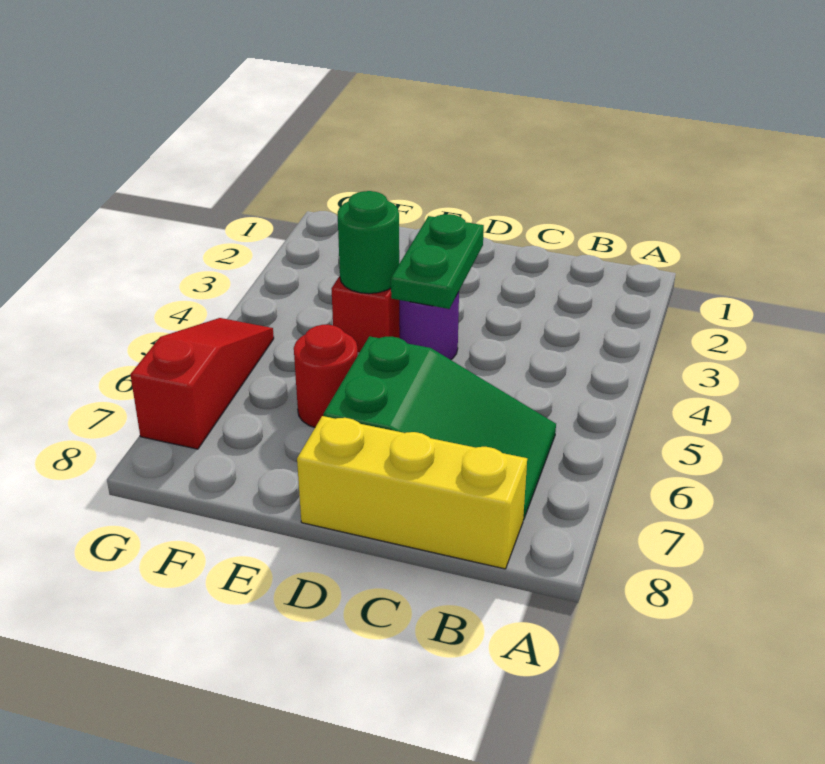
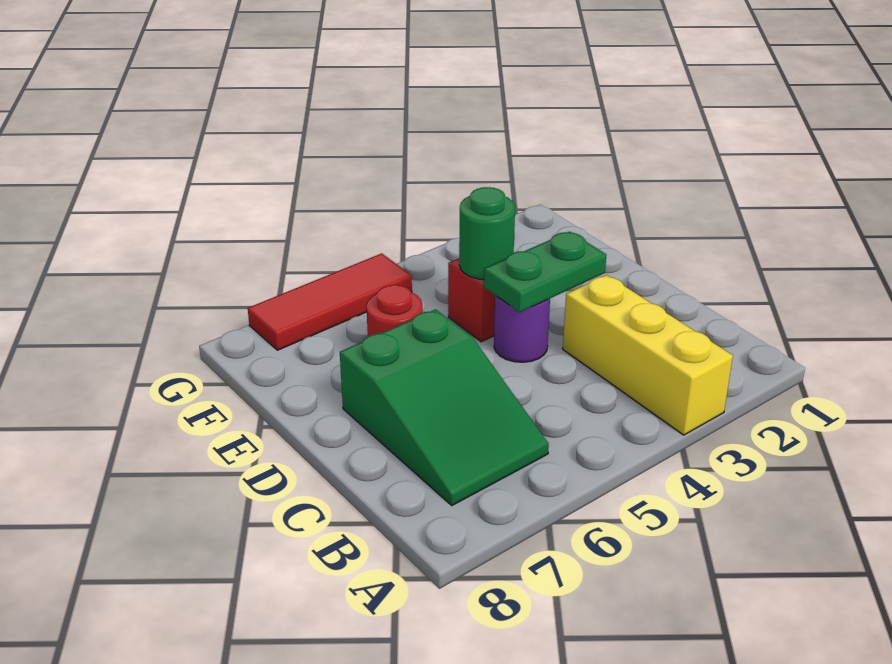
yellow 1x3 brick [297,416,527,569] -> yellow 1x3 brick moved to [563,275,733,435]
red 1x3 slope [130,318,274,449] -> red 1x3 tile [248,253,412,350]

